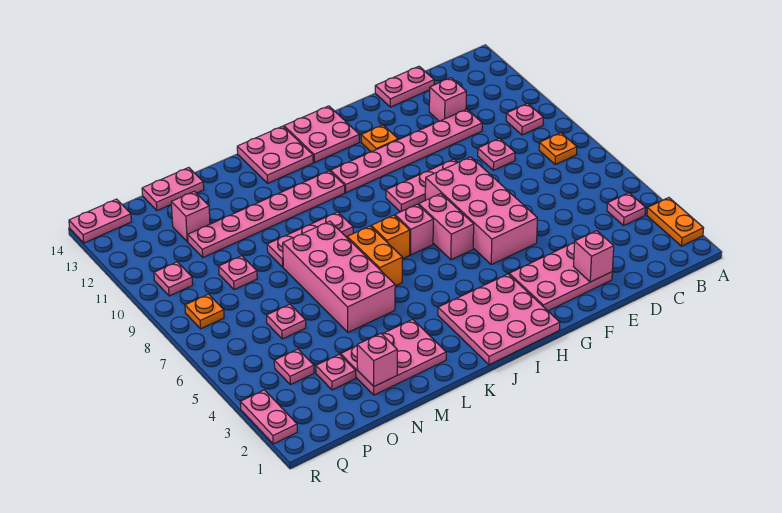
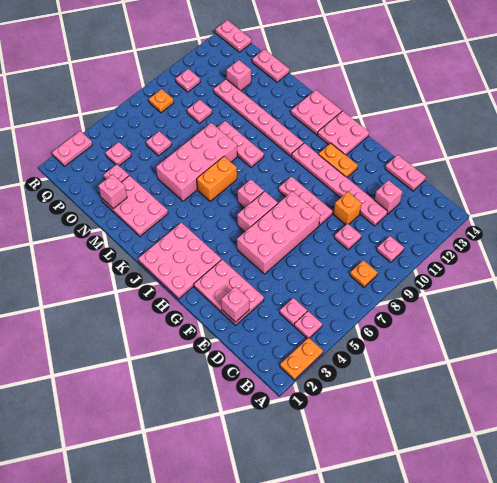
none -> pink 1x1 plate [280,298,307,326]
orange 1x1 plate [361,125,398,152] -> orange 1x2 plate [318,143,358,177]
orange 1x1 brick [371,215,410,259] -> orange 1x1 brick moved to [334,192,362,225]

